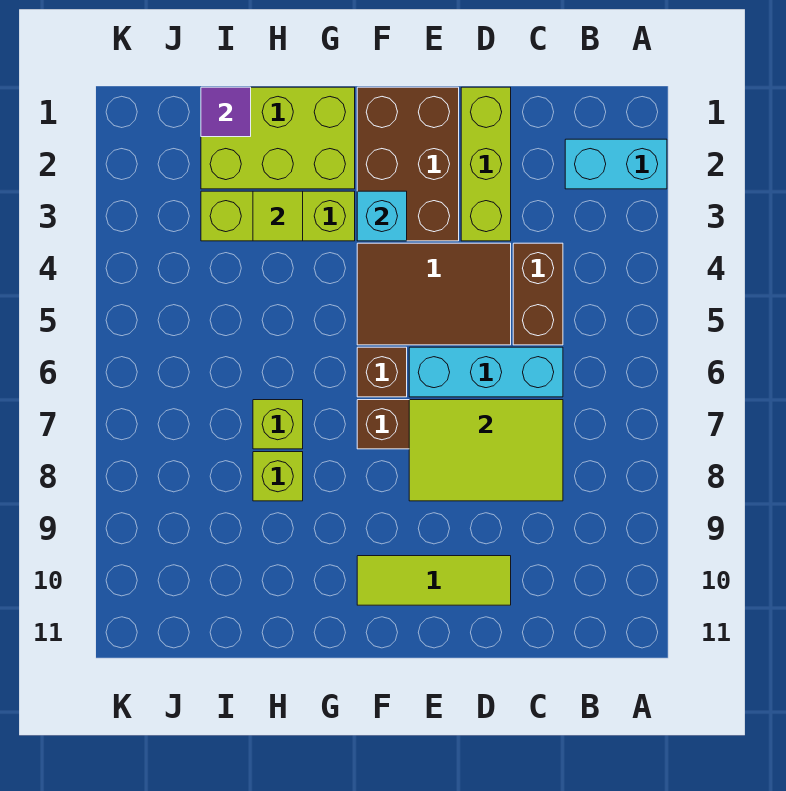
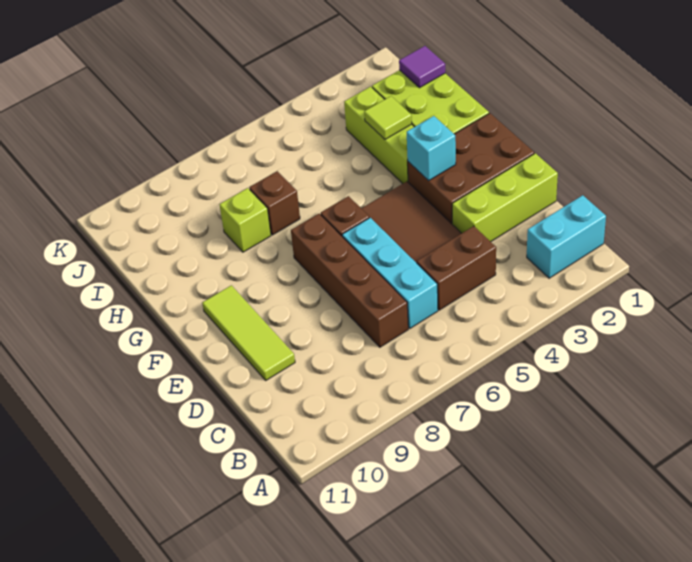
cyan 1x2 brick [565,139,667,189] -> cyan 1x2 brick turned to [527,195,606,278]
lime 2x3 tile [409,400,563,501] -> none
lime 1x1 brick [253,400,303,449] -> brown 1x1 brick [249,171,300,235]

